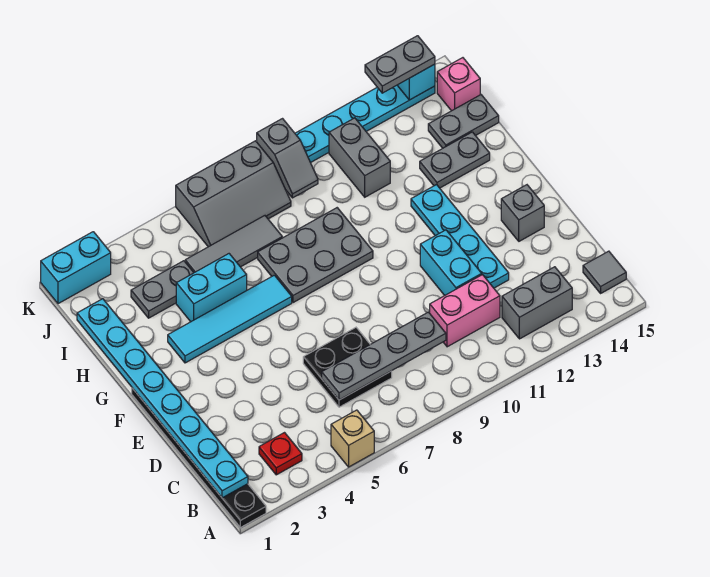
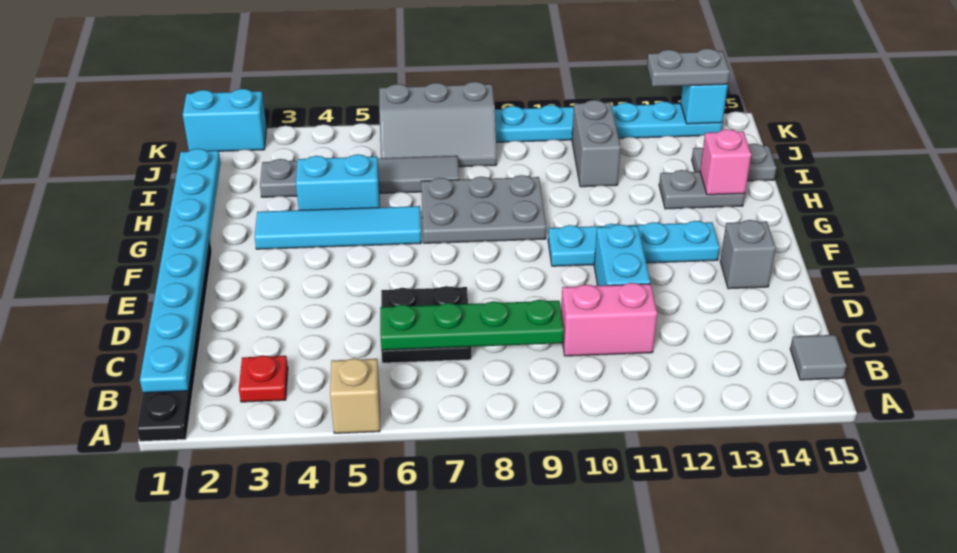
grey 1x2 brick [502,267,572,339] -> none
grey 1x4 plate [322,312,446,400] -> green 1x4 plate [380,300,564,350]
cyan 1x4 plate [411,185,509,288] -> cyan 1x4 plate turned to [548,221,720,266]
grey 1x2 slope [257,119,318,198] -> none
pink 1x1 brick [437,58,480,111] -> pink 1x1 brick moved to [700,129,751,195]

